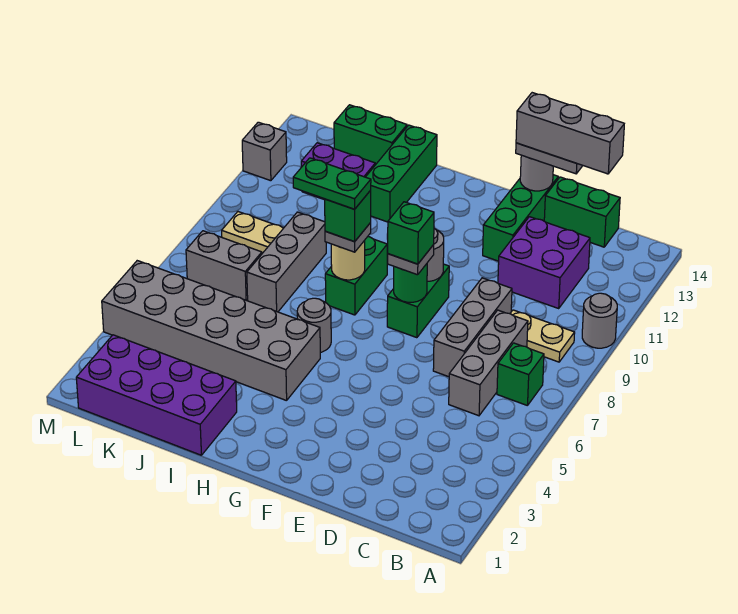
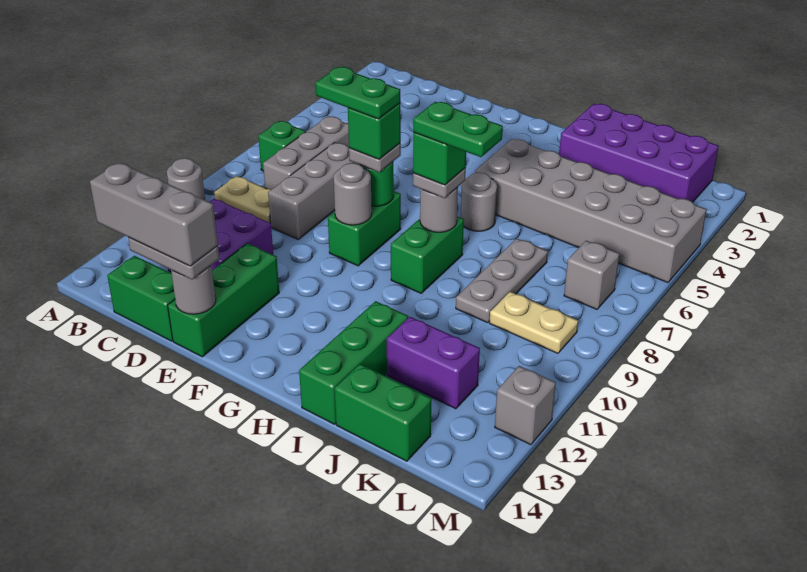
none -> green 1x2 plate [316,67,400,119]
tan 1x1 round brick [331,240,365,280] -> grey 1x1 round brick [420,187,458,232]
grey 1x3 brick [247,212,326,312] -> grey 1x3 plate [456,238,548,323]
grey 1x2 brick [186,231,262,301] -> grey 1x1 brick [564,241,619,309]

